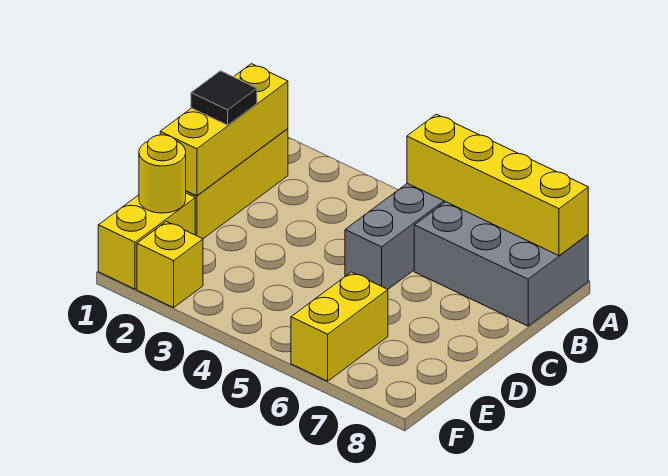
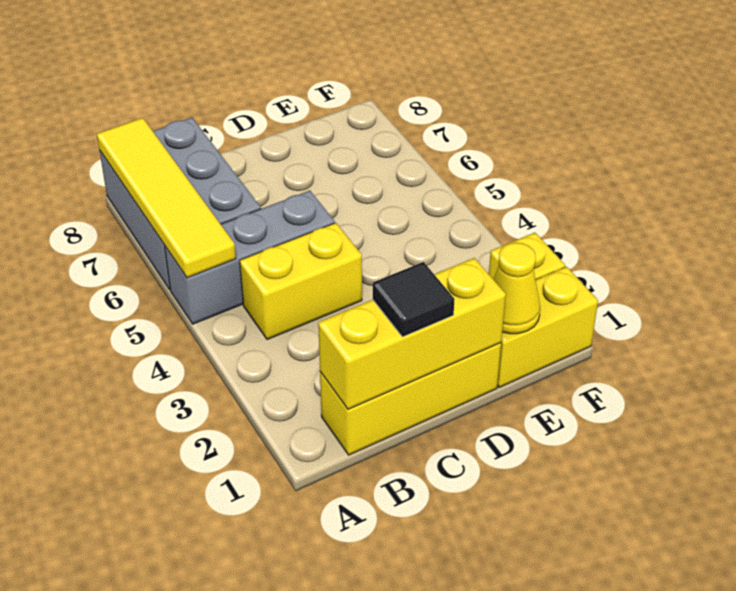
yellow 1x4 brick [407,114,588,256] -> yellow 1x4 tile [97,118,236,278]
yellow 1x1 round brick [139,135,186,213] -> yellow 1x1 cone [493,243,540,334]
yellow 1x2 brick [291,272,388,381] -> yellow 1x2 brick moved to [240,223,362,340]

